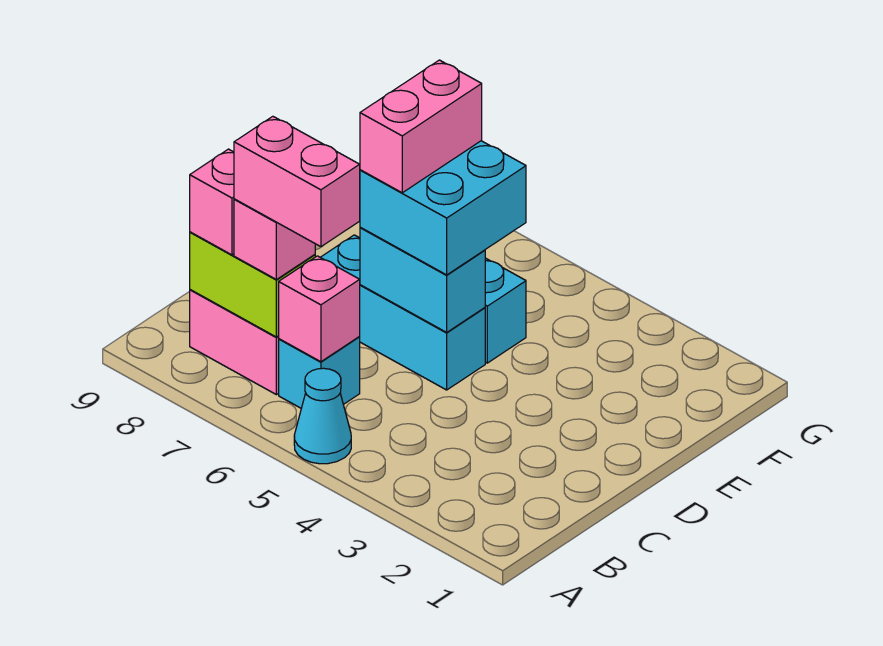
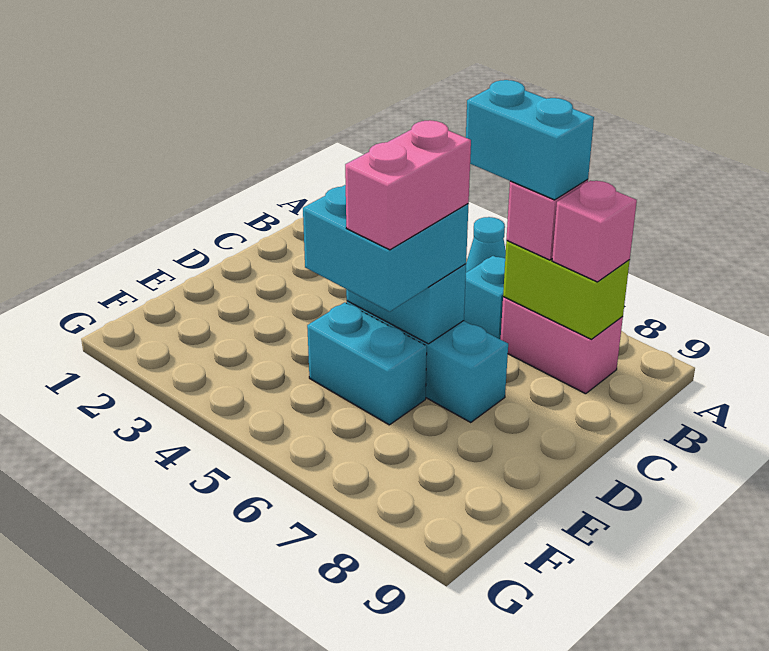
pink 1x1 brick [279,256,360,362] -> none
pink 1x2 brick [234,116,360,247] -> cyan 1x2 brick [466,80,594,200]

